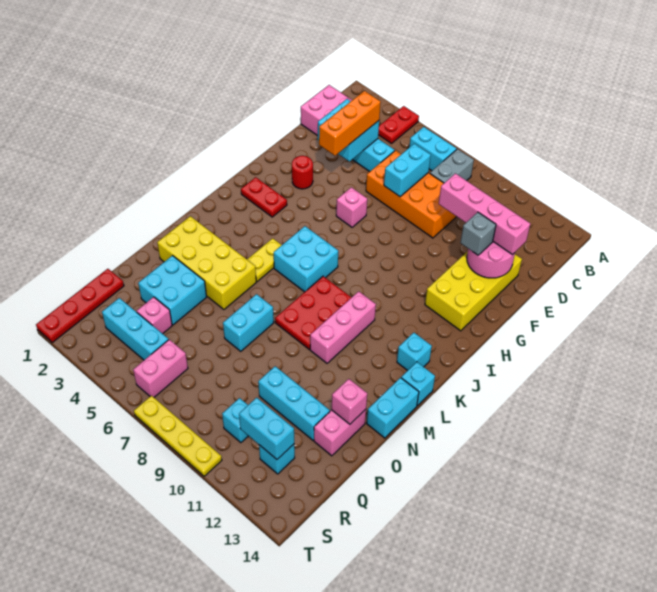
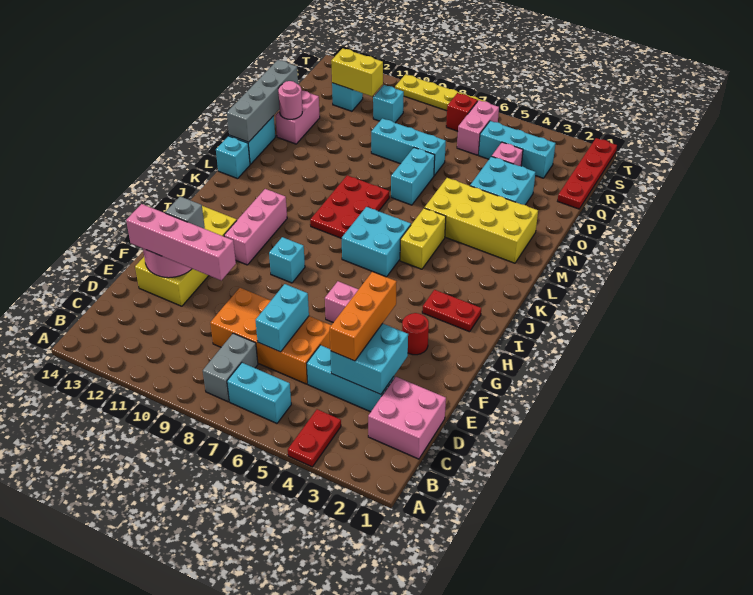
yellow 1x2 plate [247,238,281,282] -> yellow 1x2 brick [400,208,446,269]
pink 1x3 brick [310,291,376,363] -> pink 1x3 brick moved to [224,189,287,265]
cyan 1x1 brick [397,333,432,371] -> cyan 1x1 brick moved to [269,237,305,283]
none -> grey 1x4 brick [227,60,298,142]
pink 1x1 brick [332,379,367,424] -> pink 1x1 round brick [278,81,302,119]
cyan 1x3 brick [258,366,330,440] -> cyan 1x3 brick moved to [371,118,446,176]
cyan 1x2 brick [239,398,294,459] -> yellow 1x2 brick [331,48,383,96]
none -> red 1x1 brick [446,93,478,131]

